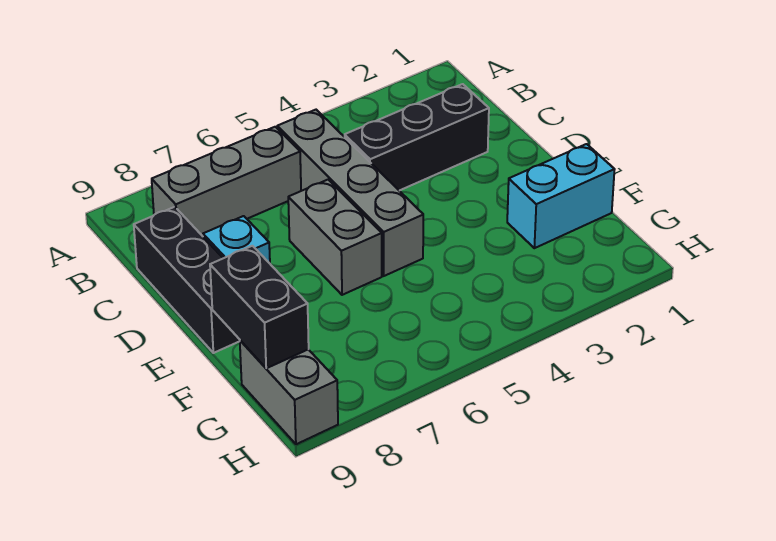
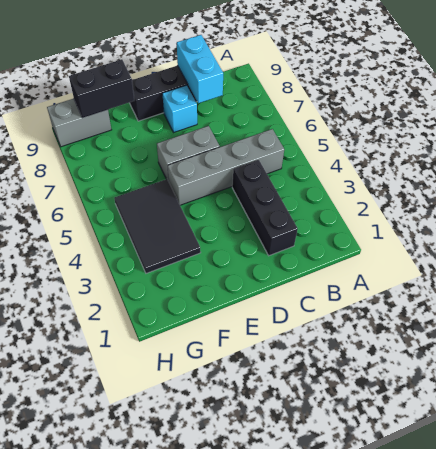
grey 1x3 brick [152,127,301,236] -> none
cyan 1x2 brick [507,144,615,248] -> cyan 1x2 brick moved to [177,35,223,103]
none -> black 2x3 tile [114,179,201,273]

